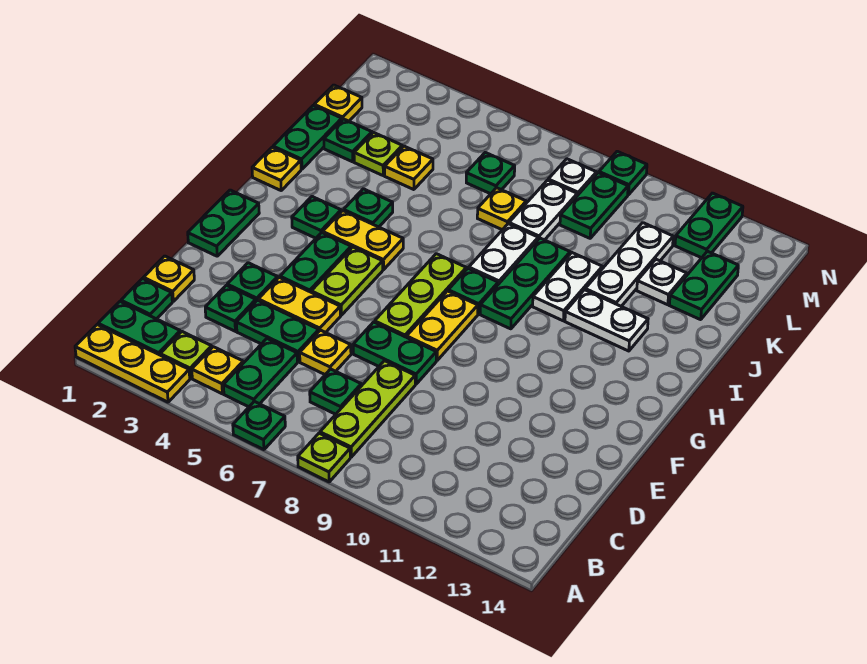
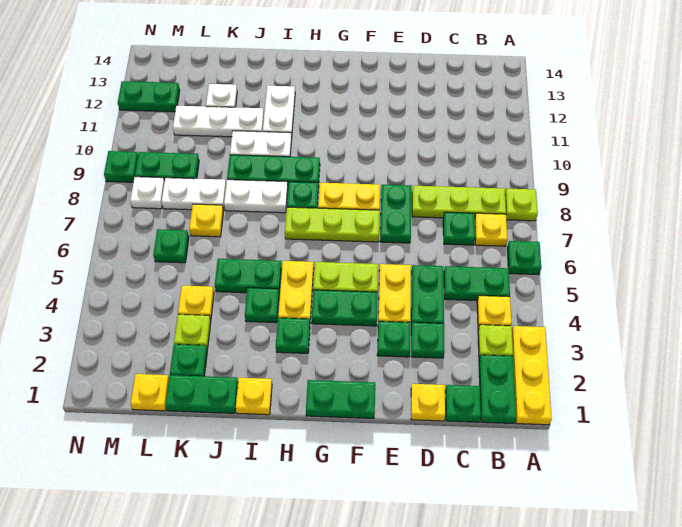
yellow 1x1 plate [300,330,351,374] -> yellow 1x1 plate moved to [475,213,507,246]
green 1x2 plate [669,251,738,320] -> green 1x2 plate moved to [215,259,281,293]

